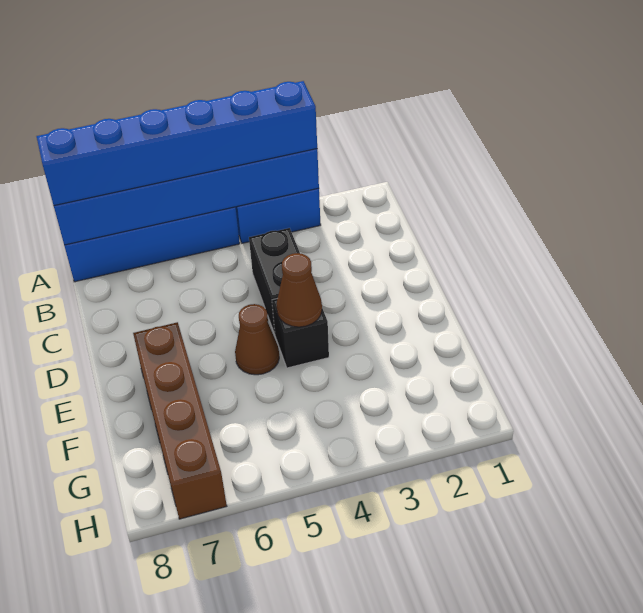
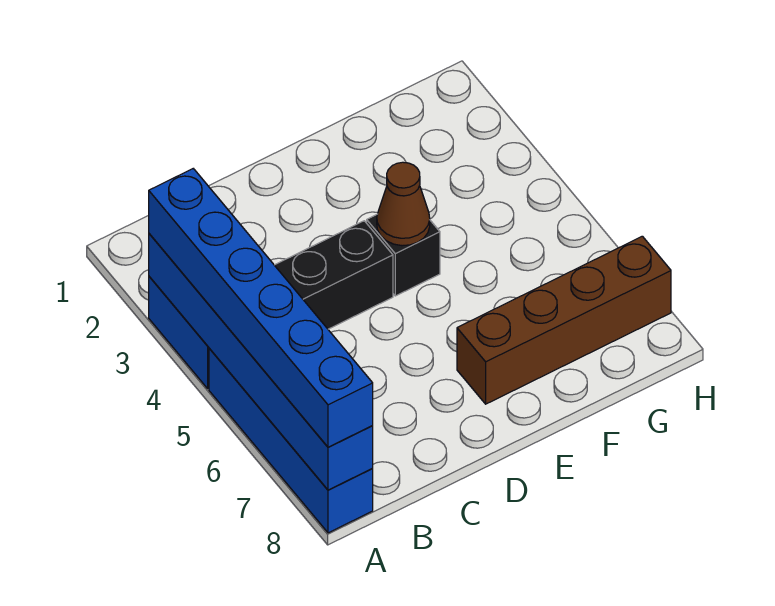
brown 1x1 cone [235,304,279,375] -> none

